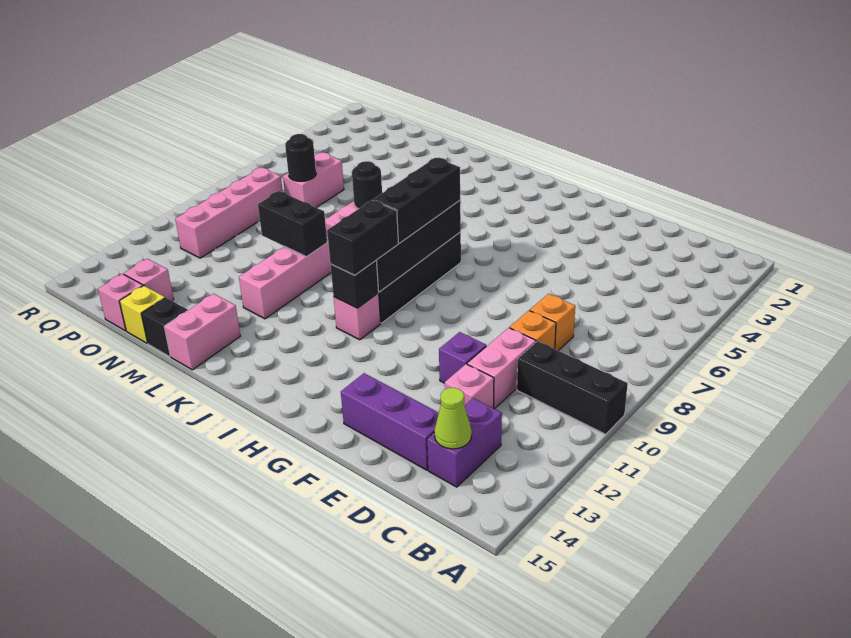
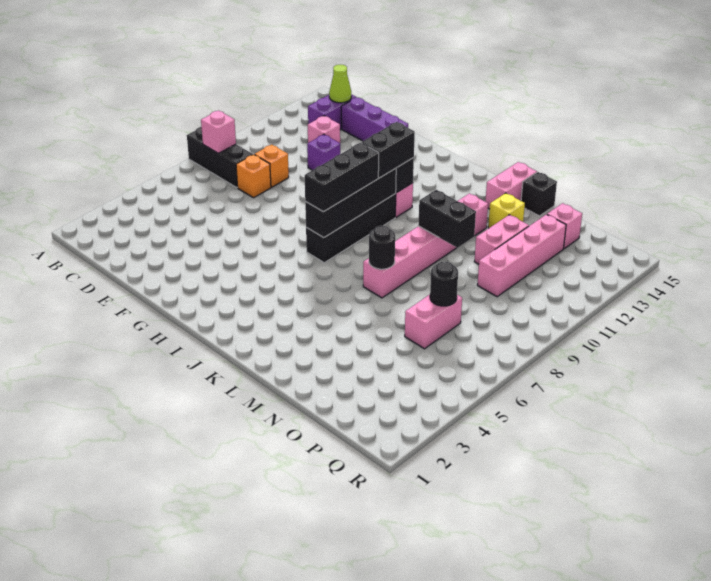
black 1x3 brick [517,341,628,434] -> black 1x3 brick moved to [187,127,253,188]
pink 1x2 brick [467,328,536,409] -> pink 1x2 brick moved to [474,215,529,264]
yellow 1x1 brick [120,286,165,344] -> yellow 1x1 brick moved to [488,193,525,228]
pink 1x1 brick [98,274,143,331] -> pink 1x1 brick moved to [201,110,236,153]
pink 1x4 brick [175,168,283,258] -> pink 1x4 brick moved to [478,214,566,297]

